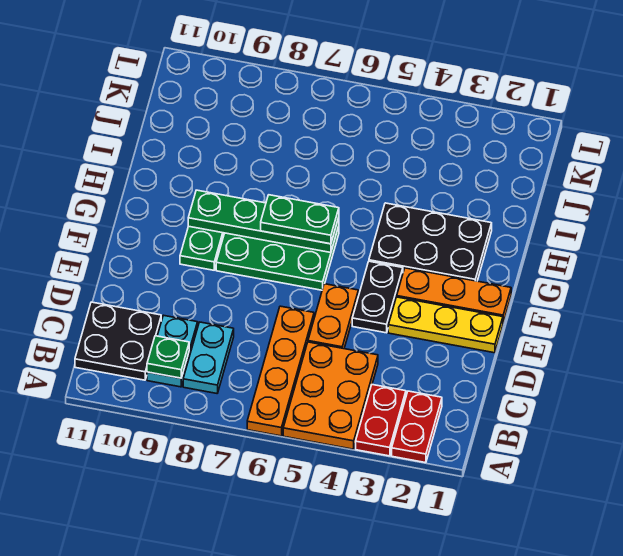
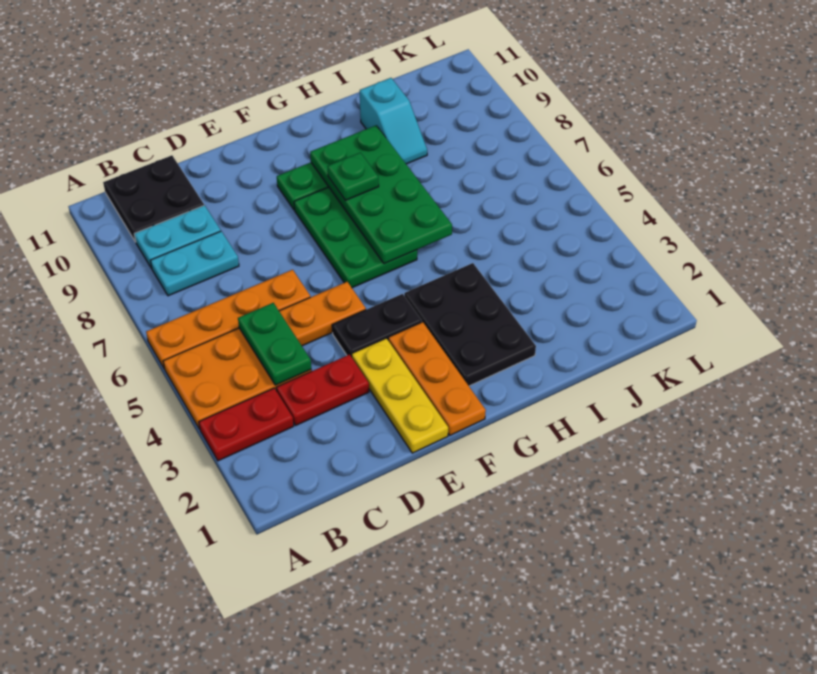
red 1x2 plate [392,391,442,463] -> red 1x2 plate moved to [276,355,369,425]
green 1x1 plate [147,336,189,378] -> green 1x1 plate moved to [327,153,379,201]
green 1x4 plate [188,190,339,253] -> green 2x4 plate [310,125,452,264]
green 1x2 plate [261,195,339,244] -> green 1x2 plate moved to [238,303,311,385]
none -> cyan 1x2 slope [360,78,427,164]

